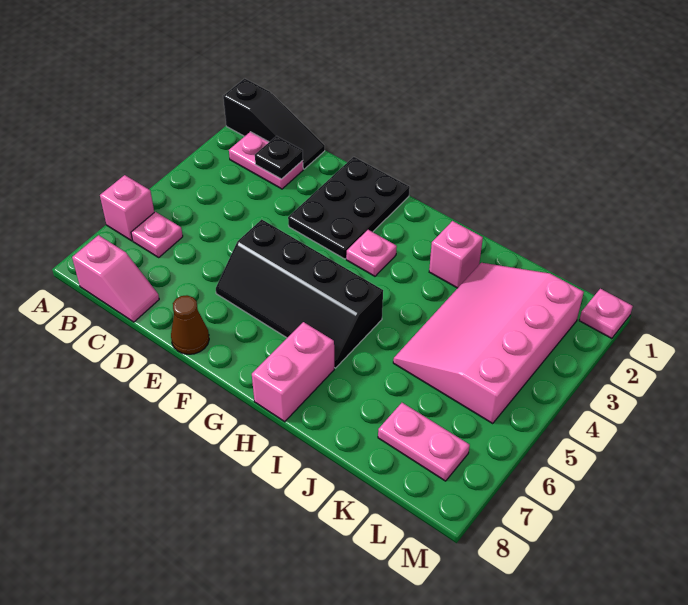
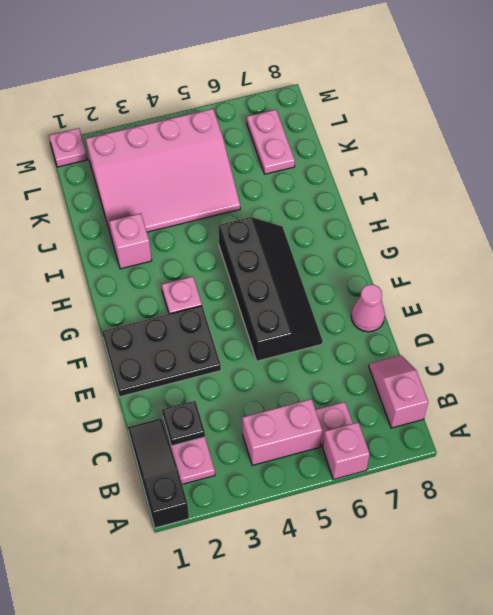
brown 1x1 cone [171,295,209,354] -> pink 1x1 cone [351,285,385,332]
pink 1x2 brick [252,322,334,422] -> pink 1x2 brick moved to [242,399,322,465]

